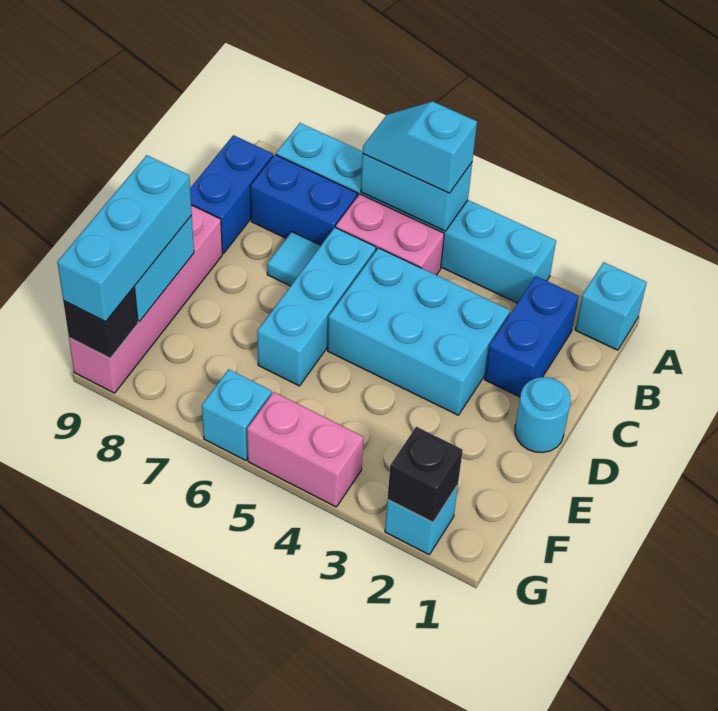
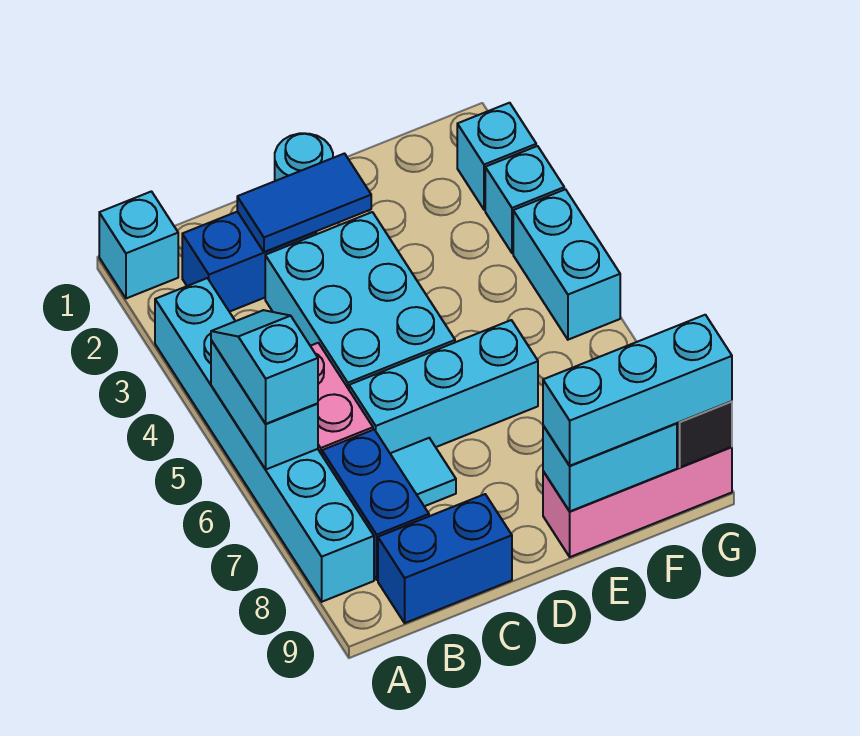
cyan 1x2 slope [363,102,477,193] -> cyan 1x2 slope turned to [211,310,318,424]
none -> blue 1x2 tile [237,154,371,252]
pink 1x4 brick [69,205,222,393] -> pink 1x3 brick [543,447,732,557]
black 1x1 brick [388,427,463,522] -> none
pink 1x2 brick [247,392,363,507] -> cyan 1x2 brick [513,189,620,340]
cyan 1x1 brick [202,369,272,461] -> cyan 1x1 brick moved to [485,146,564,253]

